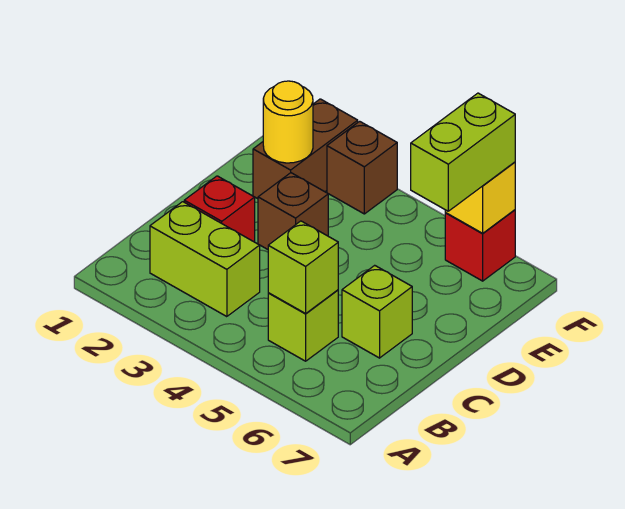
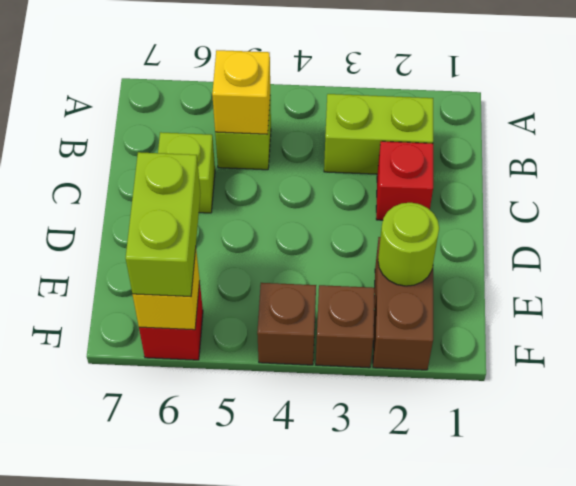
lime 1x1 brick [268,221,338,313] -> yellow 1x1 brick [212,50,270,134]
brown 1x1 brick [258,173,328,249] -> brown 1x1 brick moved to [257,283,316,365]
yellow 1x1 round brick [263,81,313,163] -> lime 1x1 round brick [378,203,439,286]

